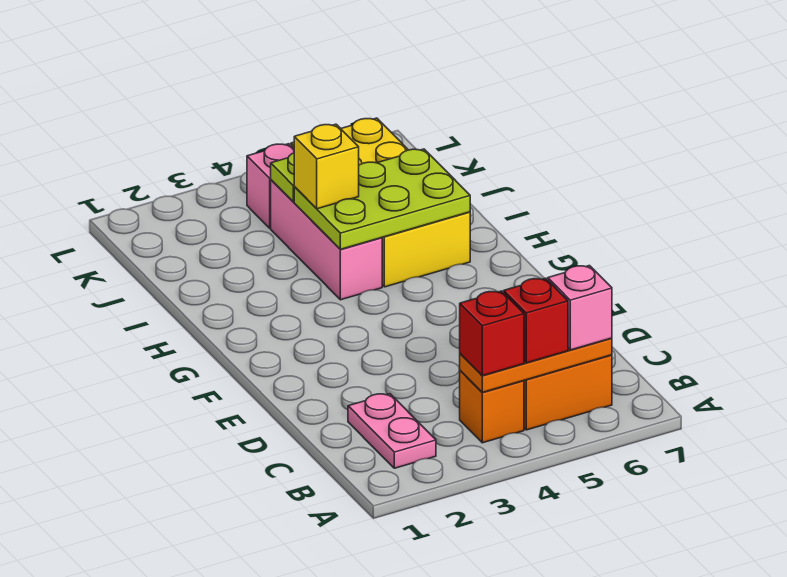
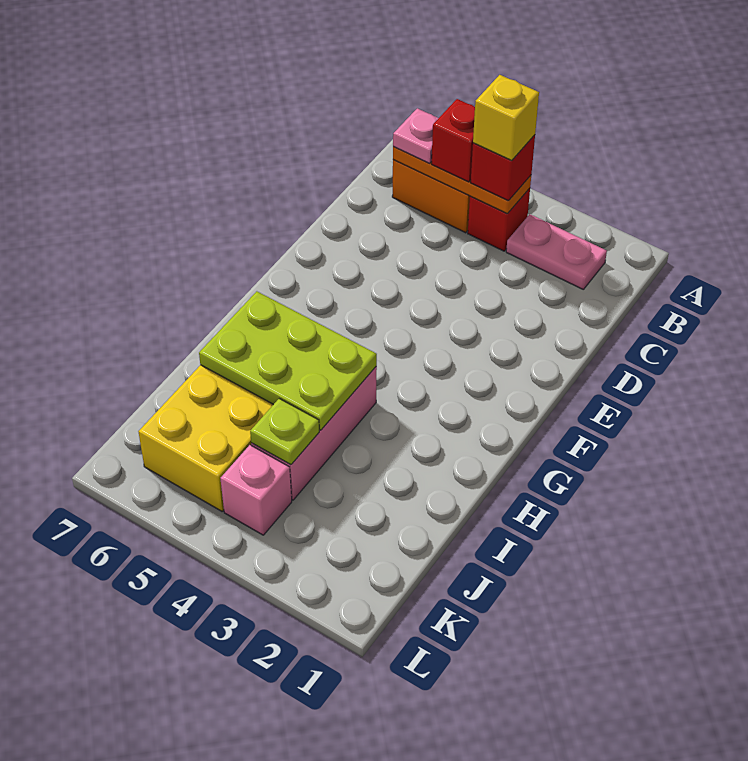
pink 1x2 plate [348,394,436,468] -> pink 1x2 plate turned to [506,214,607,289]
orange 1x1 brick [460,371,524,443] -> red 1x1 brick [468,188,530,251]
pink 1x1 brick [548,266,612,350] -> pink 1x1 plate [393,108,438,163]
yellow 1x1 brick [294,124,359,209] -> yellow 1x1 brick moved to [473,75,539,161]

